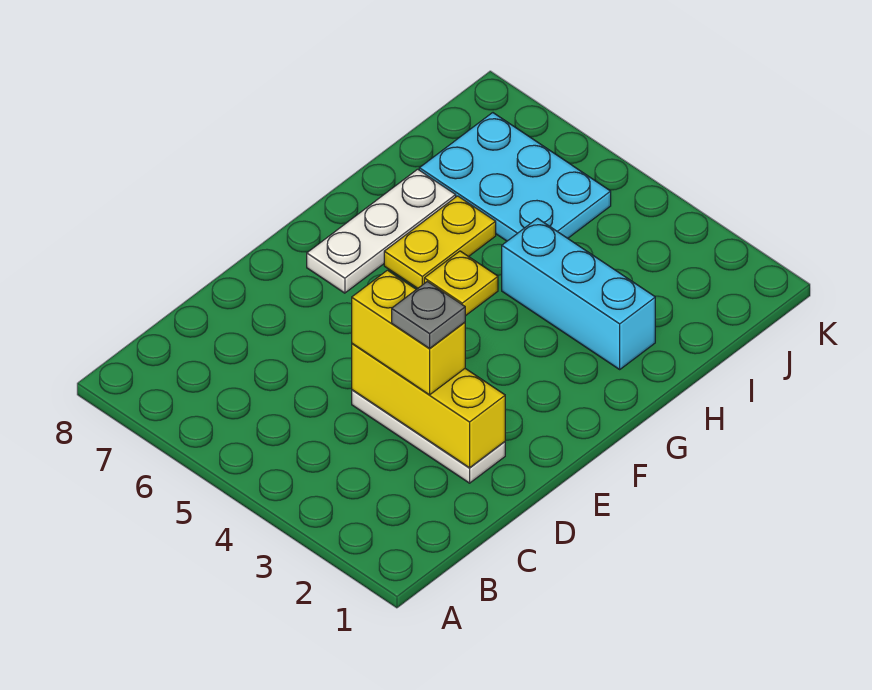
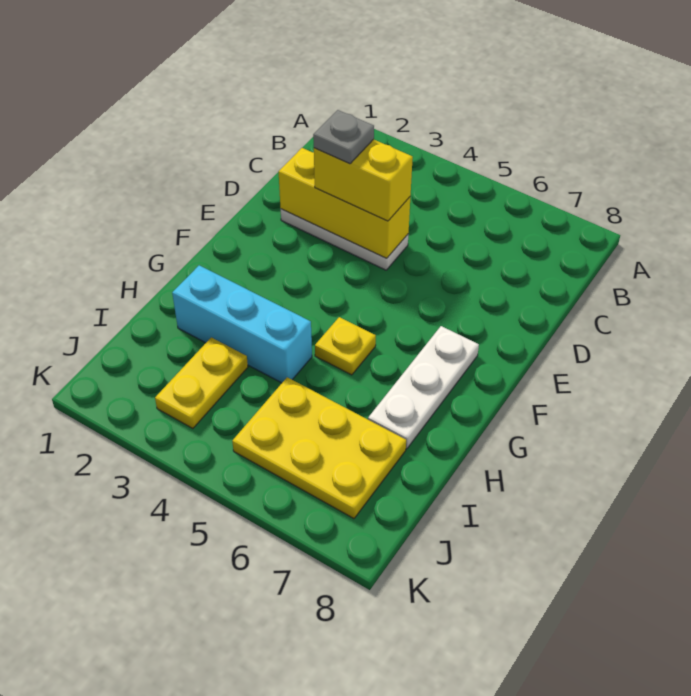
yellow 1x2 plate [384,196,496,288] -> yellow 1x2 plate moved to [155,337,248,429]
cyan 2x3 plate [419,113,611,241] -> yellow 2x3 plate [232,377,406,519]

